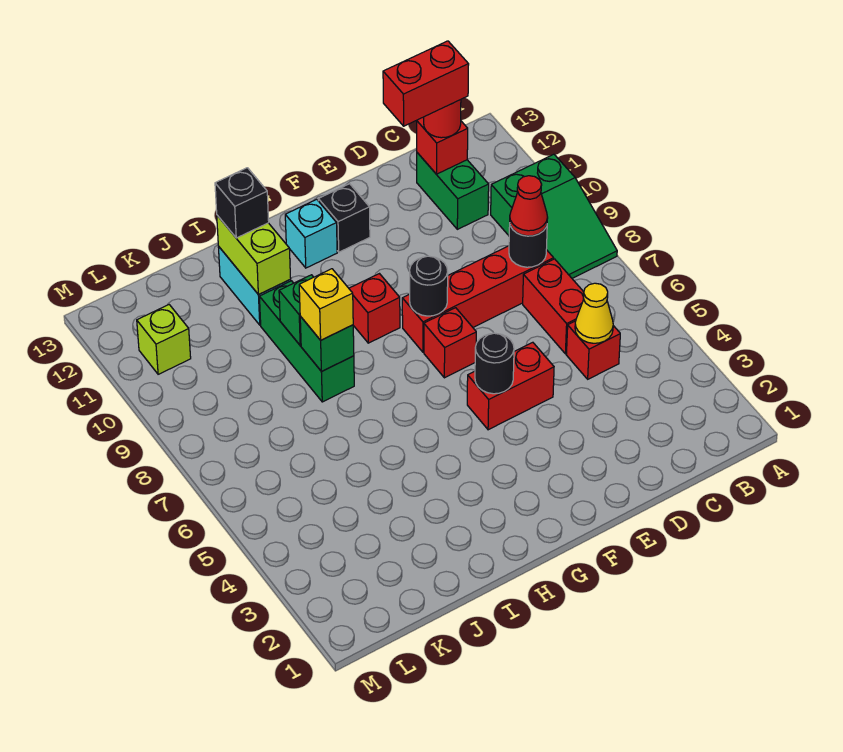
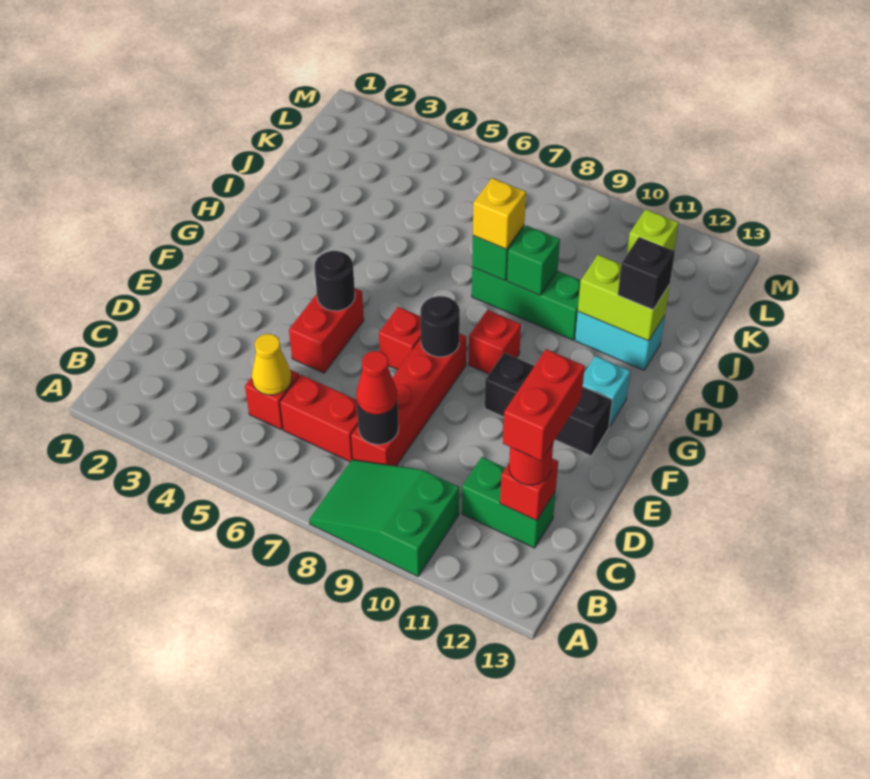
black 1x1 brick [318,184,370,252] -> black 1x3 brick [485,353,612,456]

